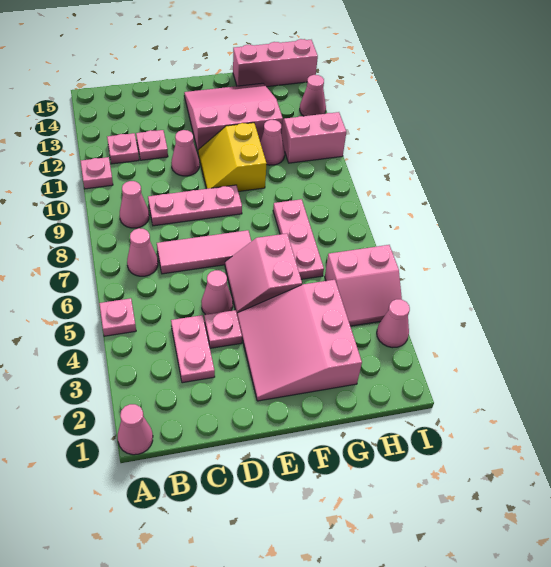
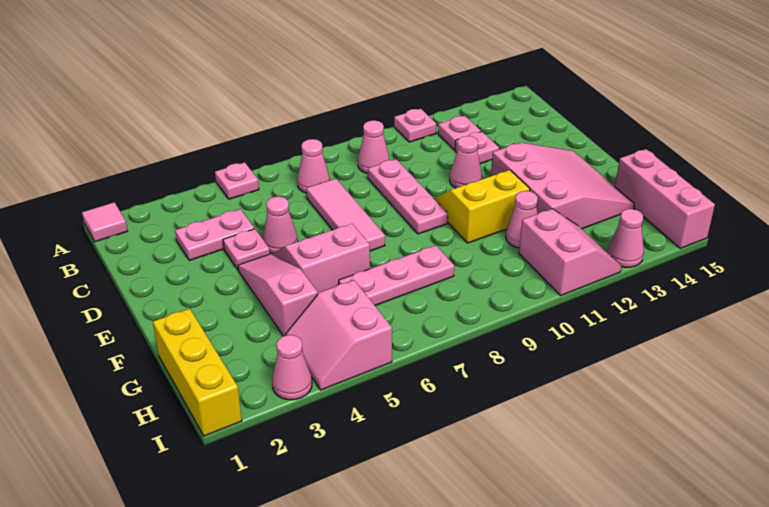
pink 1x1 cone [118,404,153,455] -> pink 1x1 tile [82,202,128,242]
pink 3x3 slope [237,280,362,401] -> pink 1x3 slope [238,254,318,336]
none -> yellow 1x3 brick [153,308,242,436]

